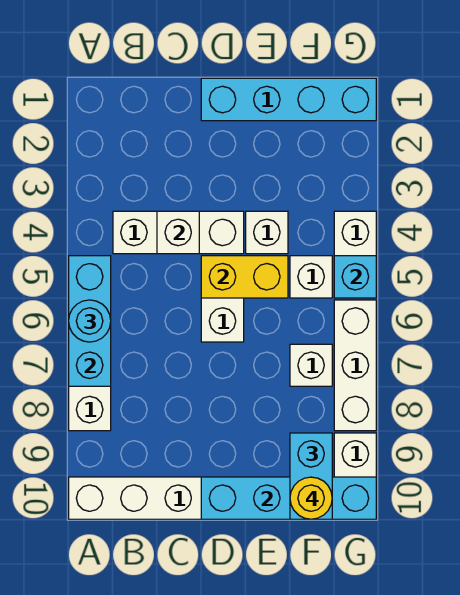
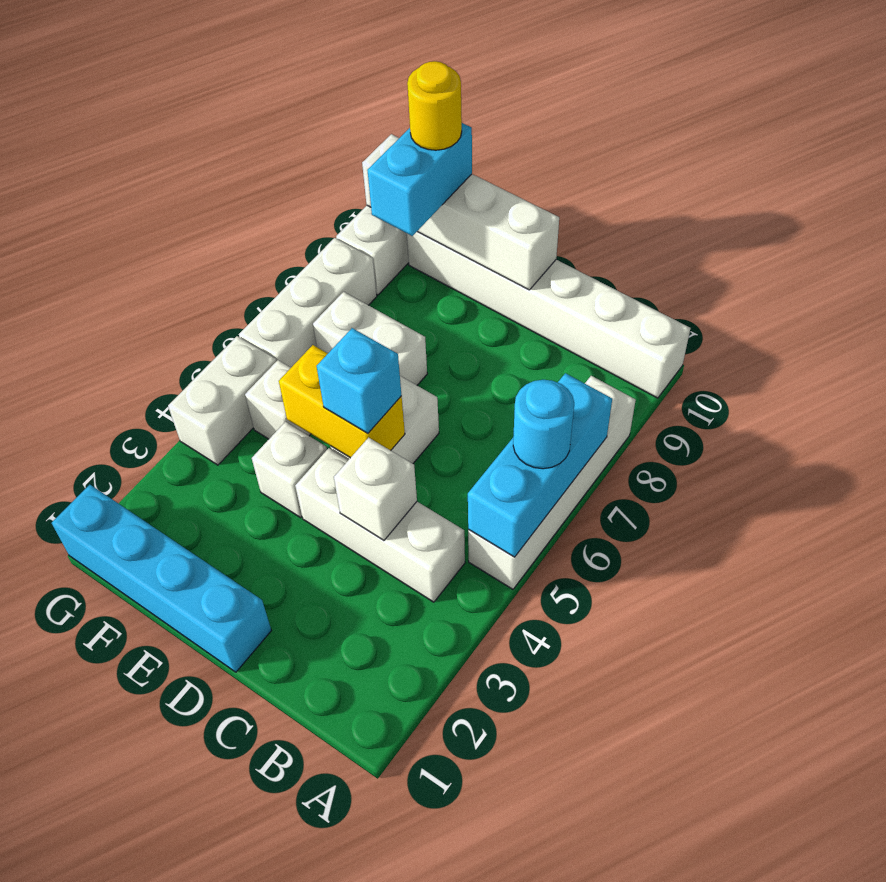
cyan 1x4 brick [201,477,376,519] -> white 1x4 brick [362,134,559,290]
white 1x1 brick [290,344,332,386] -> white 1x2 brick [313,292,427,385]
cyan 1x1 brick [334,256,376,298] -> cyan 1x1 brick moved to [317,328,402,434]

